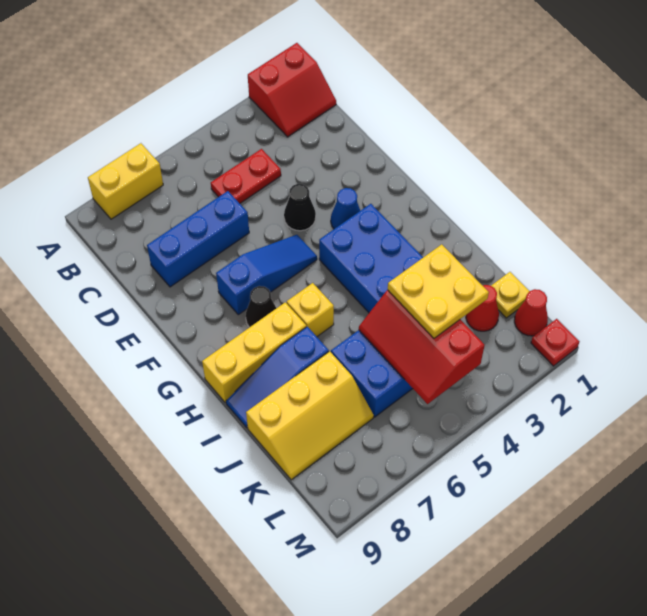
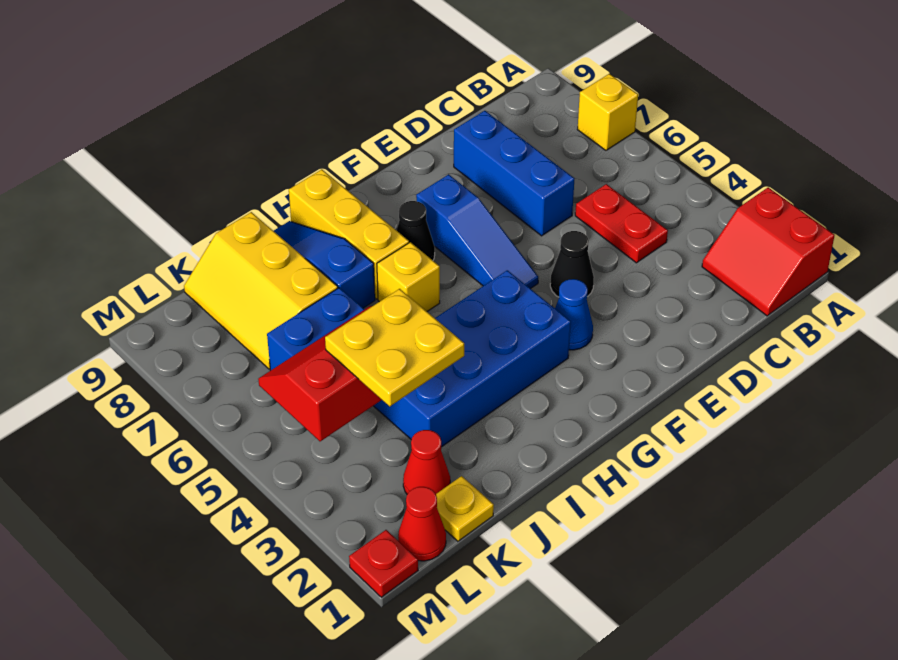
yellow 1x2 brick [88,143,163,219] -> yellow 1x1 brick [578,74,638,150]

